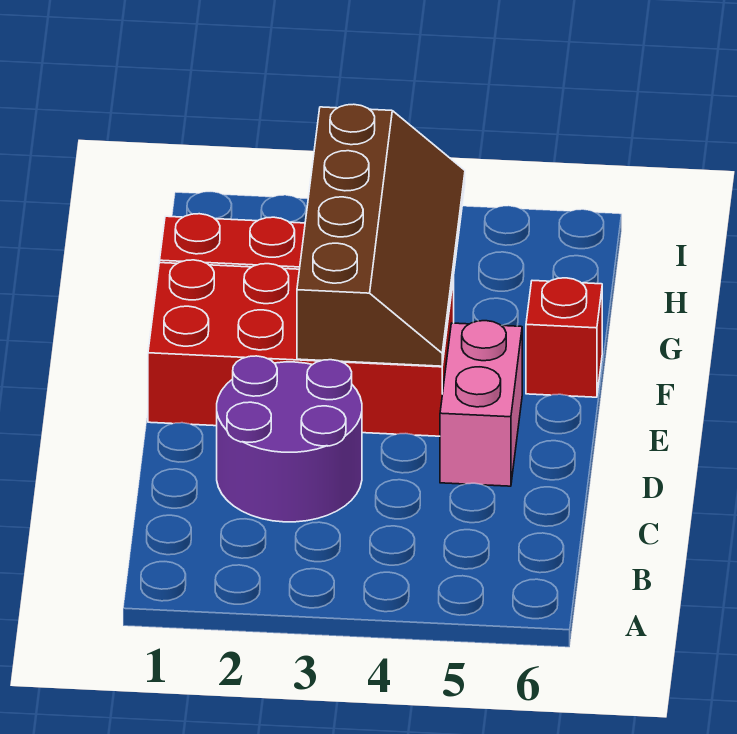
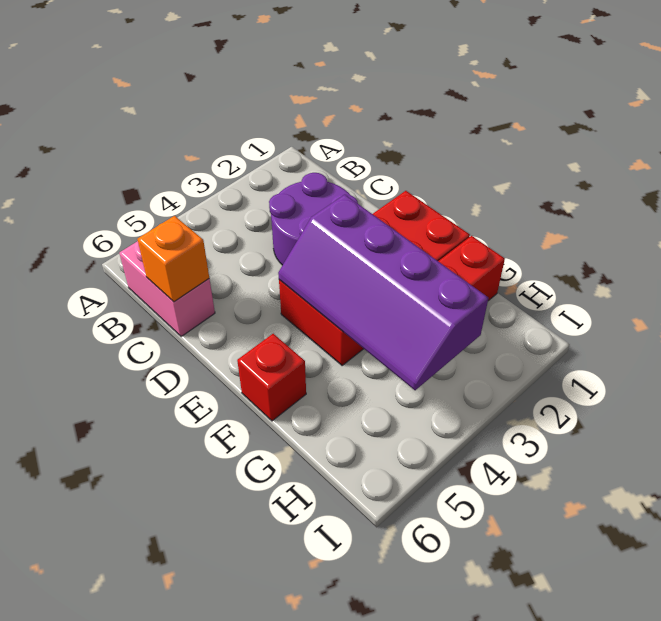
none -> orange 1x1 brick [137,216,209,302]
pink 1x2 brick [440,321,522,486] -> pink 1x2 brick moved to [119,241,215,337]
brown 2x4 slope [297,104,465,366] -> purple 2x4 slope [278,195,488,390]

